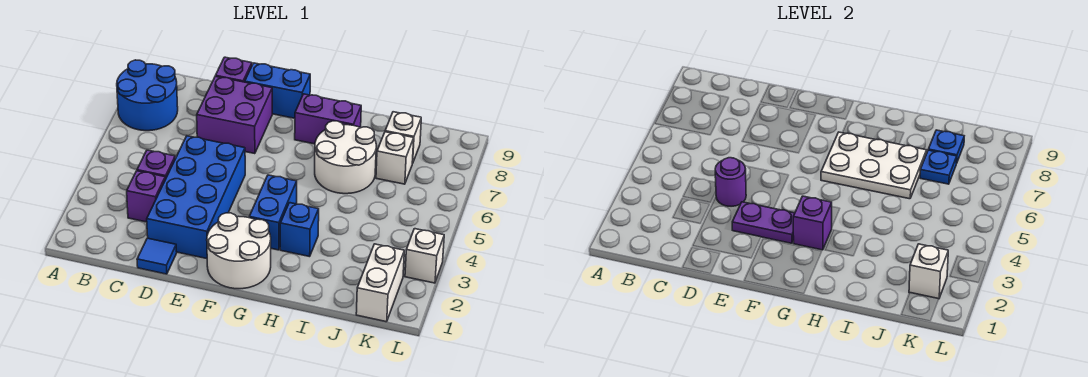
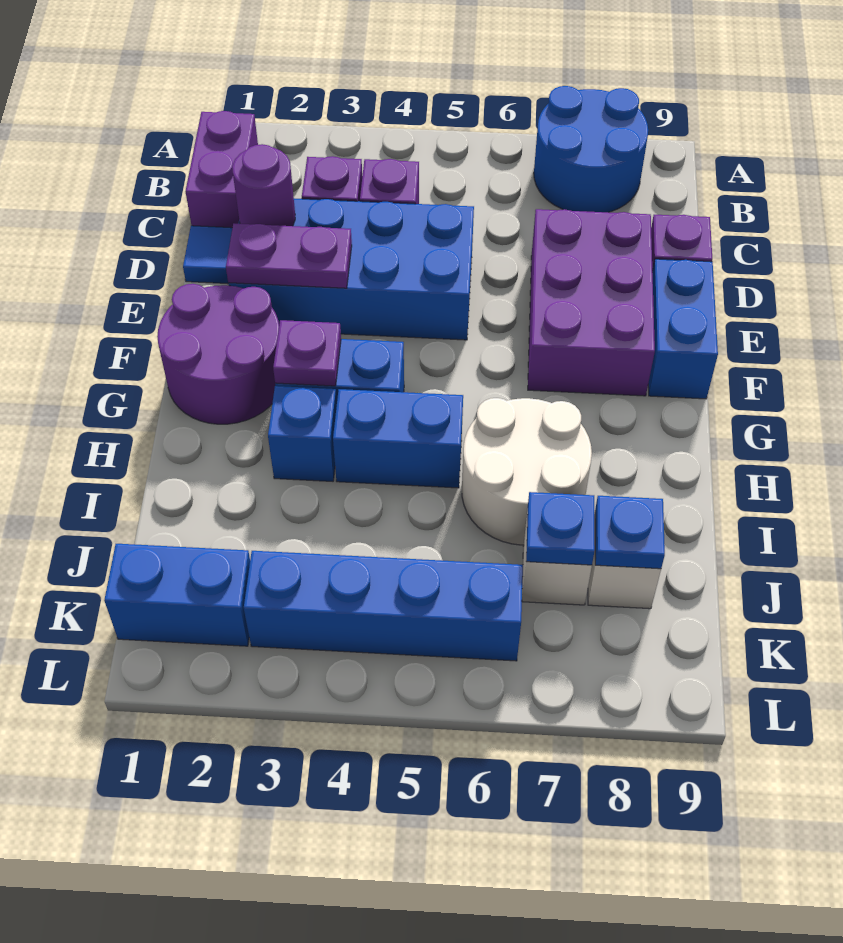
purple 1x1 round brick [715,158,746,206] -> purple 1x1 round brick moved to [232,144,295,226]
purple 2x2 brick [197,76,272,154] -> purple 2x3 brick [528,209,655,396]
purple 1x2 plate [732,202,795,243] -> purple 1x2 plate turned to [226,224,352,288]
white 2x2 round brick [207,213,271,289] -> purple 2x2 round brick [157,284,279,424]
purple 1x1 brick [793,196,832,250] -> purple 1x1 plate [273,320,341,386]
white 2x3 plate [821,132,927,199] -> none
purple 1x2 brick [295,94,361,144] -> purple 1x2 brick moved to [186,111,258,228]
none -> blue 1x2 brick [333,389,463,488]
white 1x2 brick [356,244,404,322] -> blue 1x2 brick [104,544,250,646]
white 1x1 brick [909,244,948,299] -> none
none -> blue 1x4 brick [244,551,523,661]
white 1x1 brick [405,229,444,283] -> none

